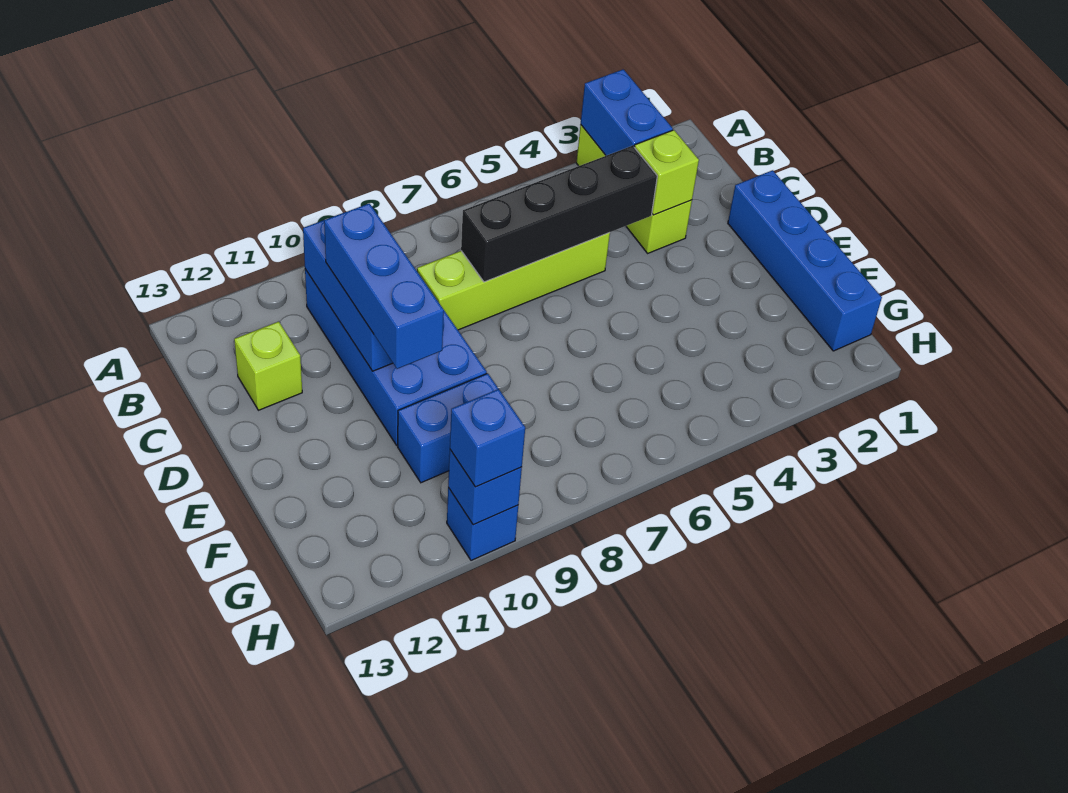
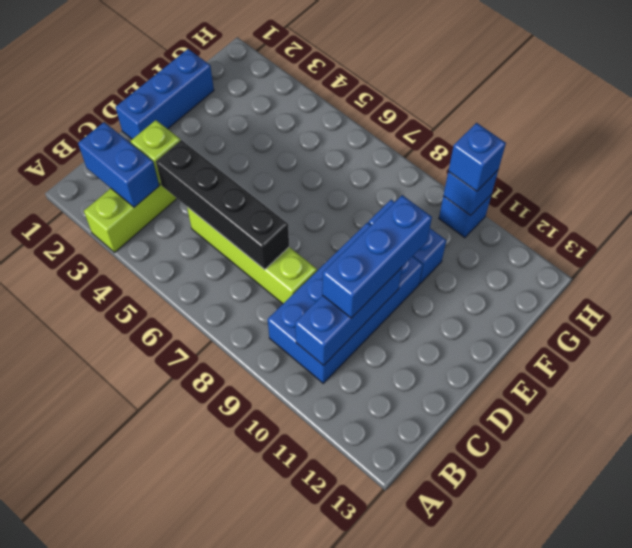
blue 1x2 brick [581,69,673,156] -> blue 1x2 brick turned to [78,122,159,207]
lime 1x1 brick [234,322,302,410] -> none
blue 1x4 brick [728,170,882,351] -> blue 1x3 brick [116,49,214,139]

